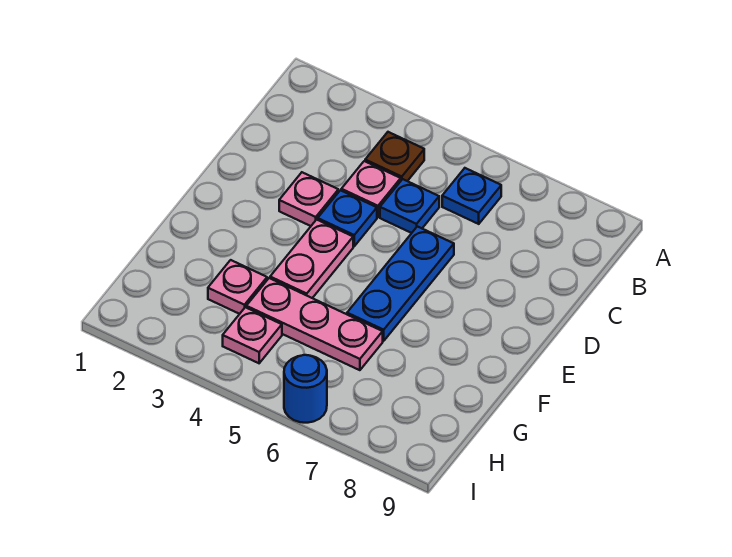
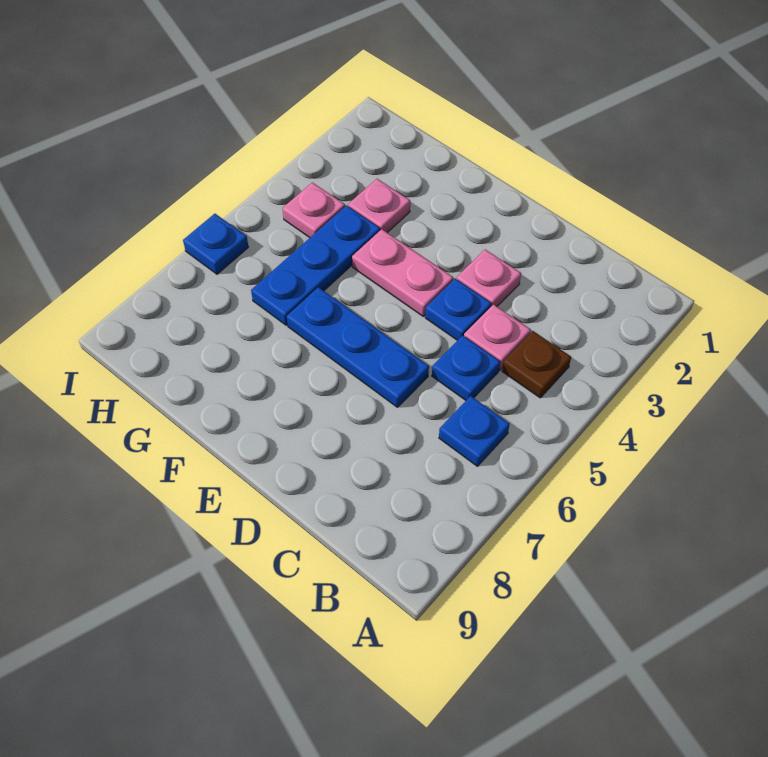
pink 1x3 plate [246,278,383,370] -> blue 1x3 plate [251,206,380,325]
blue 1x1 round brick [284,355,327,423] -> blue 1x1 plate [183,214,248,274]

